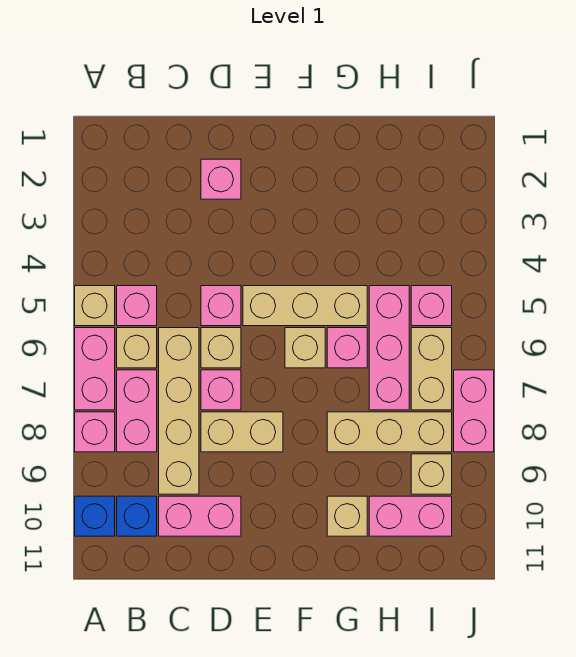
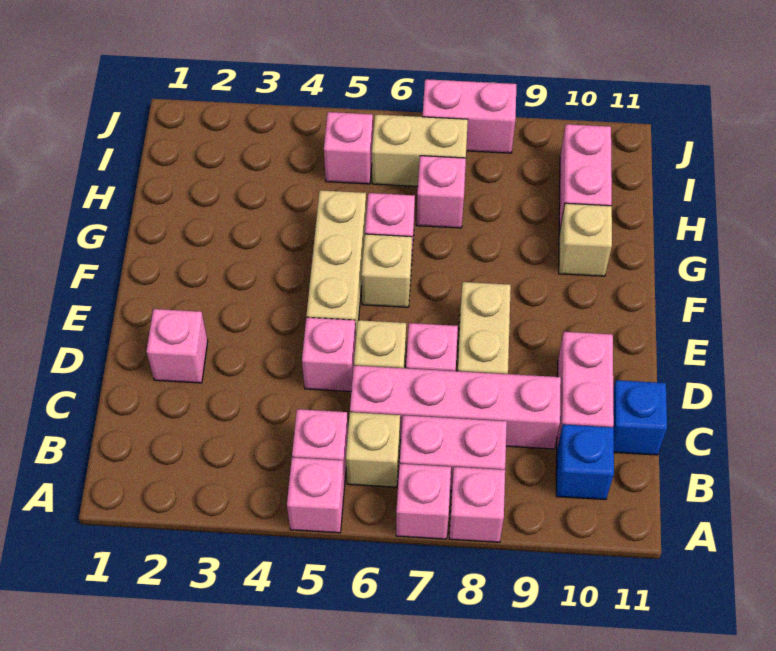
tan 1x1 brick [75,286,115,326] -> pink 1x1 brick [287,457,345,533]
pink 1x2 brick [75,328,115,410] -> pink 1x1 brick [396,464,451,539]
blue 1x1 brick [75,496,115,536] -> blue 1x1 brick moved to [613,380,667,455]
tan 1x4 brick [159,328,199,494] -> pink 1x4 brick [350,366,561,449]
tan 1x3 brick [327,412,452,452] -> none
pink 1x3 brick [369,286,409,410] -> pink 1x1 brick [416,156,466,228]
tan 1x1 brick [411,454,452,494] -> none

